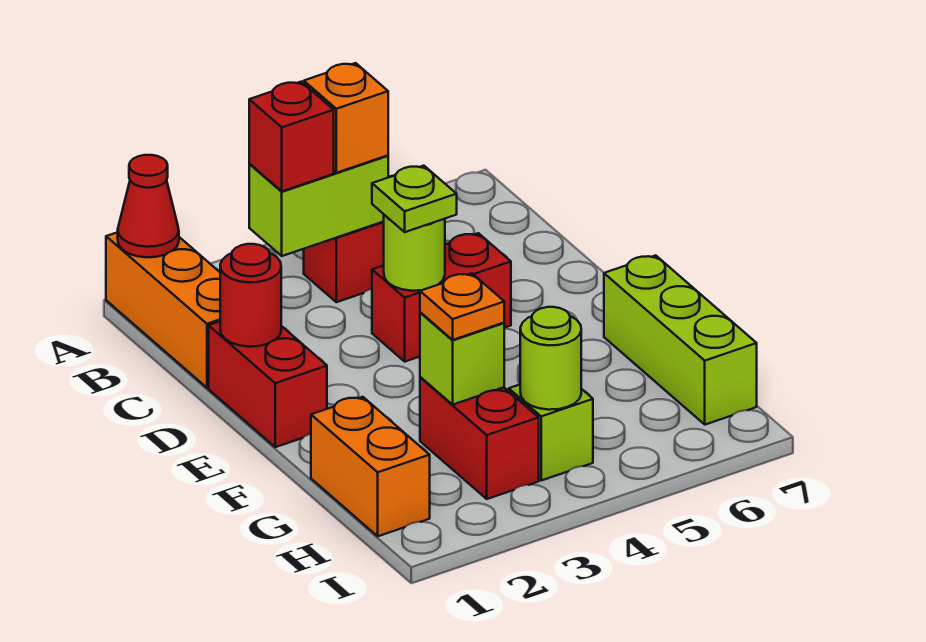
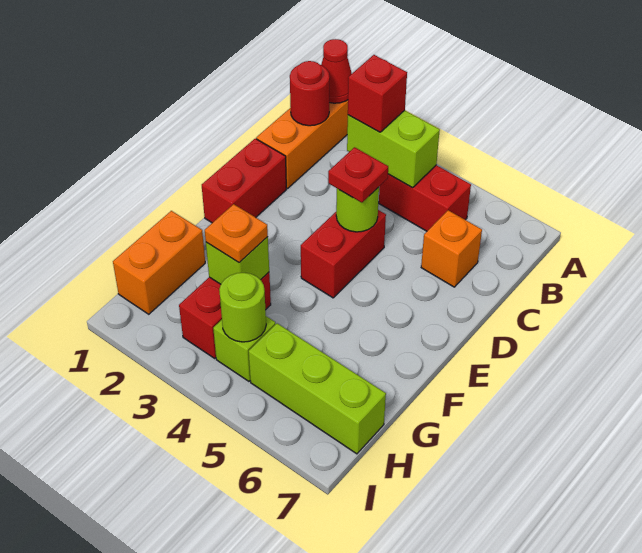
orange 1x1 brick [304,63,388,173] -> orange 1x1 brick moved to [421,210,482,287]
red 1x1 round brick [220,244,281,347] -> red 1x1 round brick moved to [290,61,330,126]
red 1x2 brick [372,233,511,362] -> red 1x2 brick turned to [301,210,386,298]
lime 1x1 plate [372,166,457,232] -> red 1x1 plate [328,147,388,203]
lime 1x3 brick [604,255,757,425] -> lime 1x3 brick turned to [249,323,386,454]

